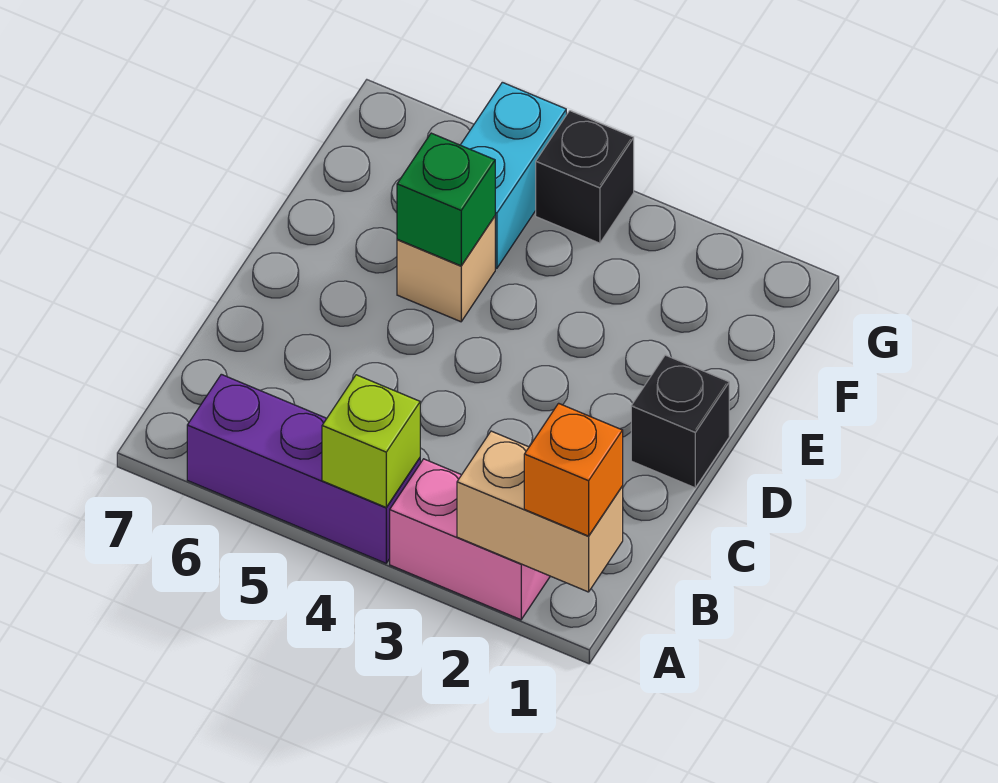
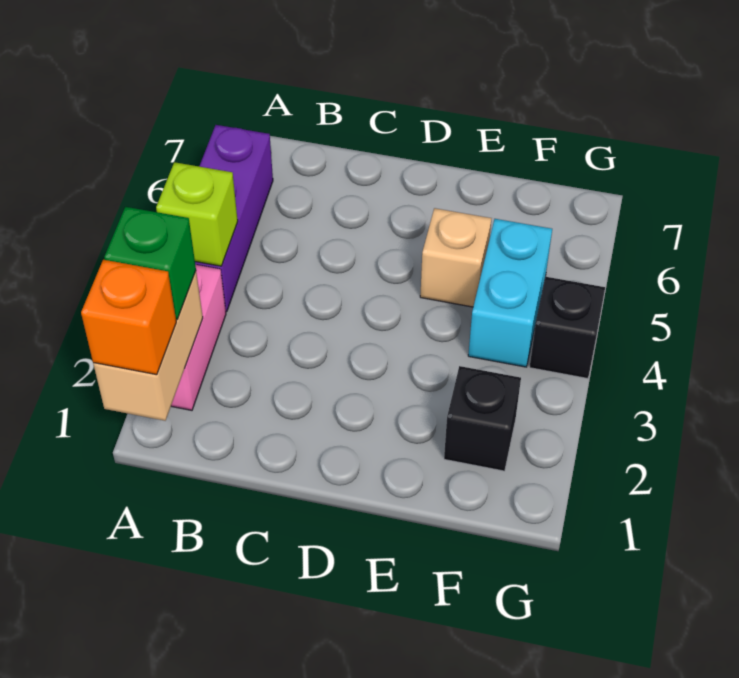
black 1x1 brick [631,355,729,488] -> black 1x1 brick moved to [444,366,521,471]
green 1x1 brick [397,133,495,266] -> green 1x1 brick moved to [104,207,196,319]
cyan 1x2 brick [461,82,566,268] -> cyan 1x2 brick turned to [468,219,552,367]

